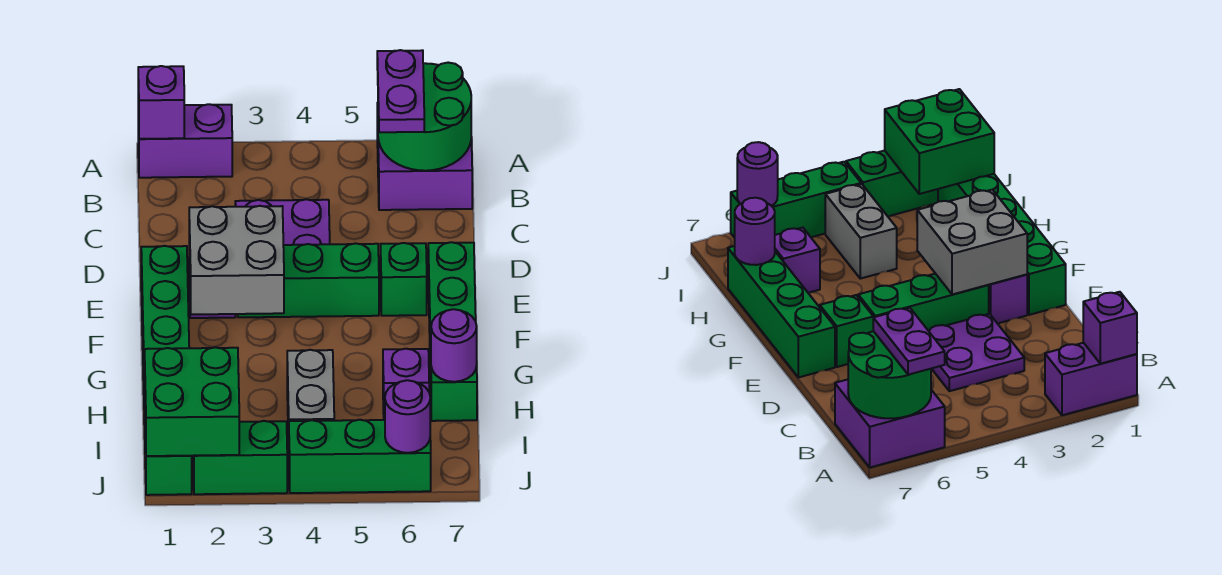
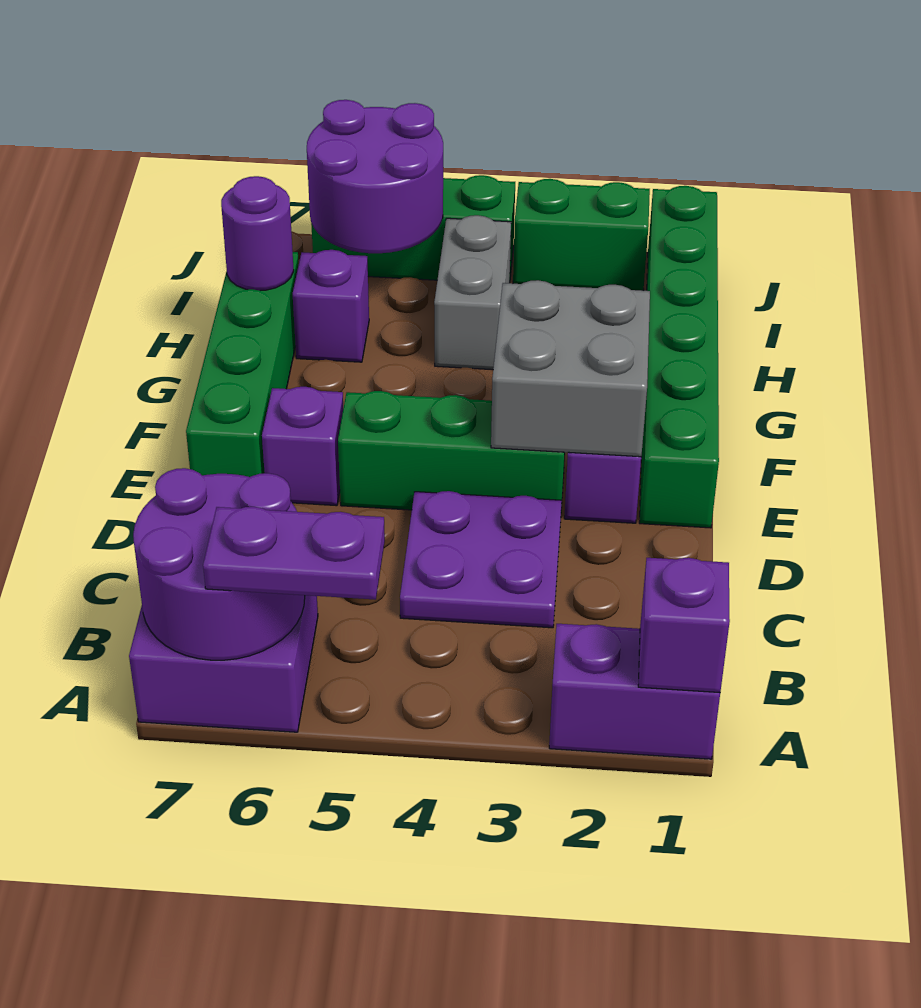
green 2x2 round brick [378,63,471,171] -> purple 2x2 round brick [133,468,305,660]
purple 1x2 plate [377,50,424,132] -> purple 1x2 plate turned to [203,507,385,600]
green 1x1 brick [381,243,427,316] -> purple 1x1 brick [262,387,343,506]
green 2x2 brick [145,347,239,456] -> none
purple 1x1 round brick [385,380,430,453] -> purple 2x2 round brick [307,100,443,253]

